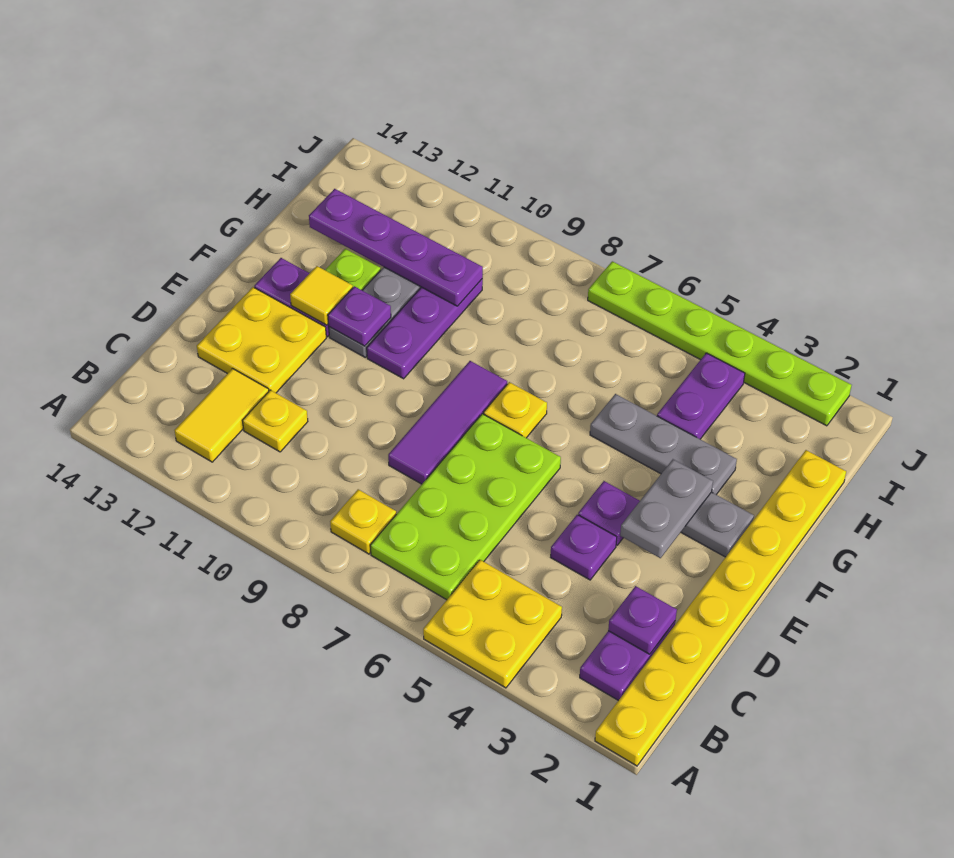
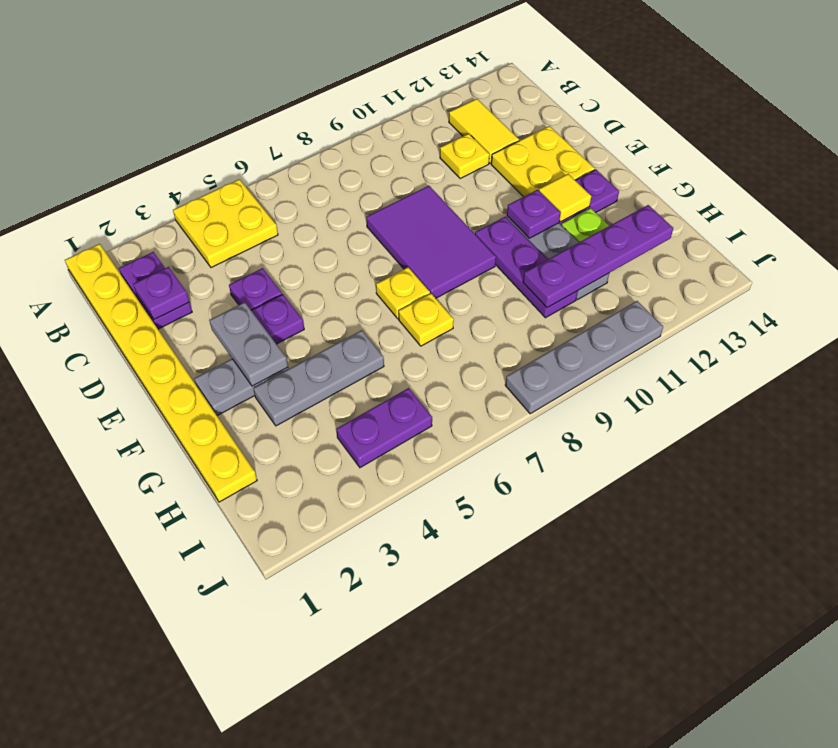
lime 2x4 plate [370,414,561,600] -> none
yellow 1x1 plate [330,489,396,554] -> yellow 1x1 plate moved to [399,293,454,346]
purple 1x3 tile [388,361,507,484] -> purple 2x3 tile [366,186,496,298]
purple 1x2 plate [657,353,745,439] -> purple 1x2 plate turned to [336,388,432,468]
lime 1x6 plate [588,261,852,426] -> none
none -> grey 1x4 plate [505,301,663,414]

